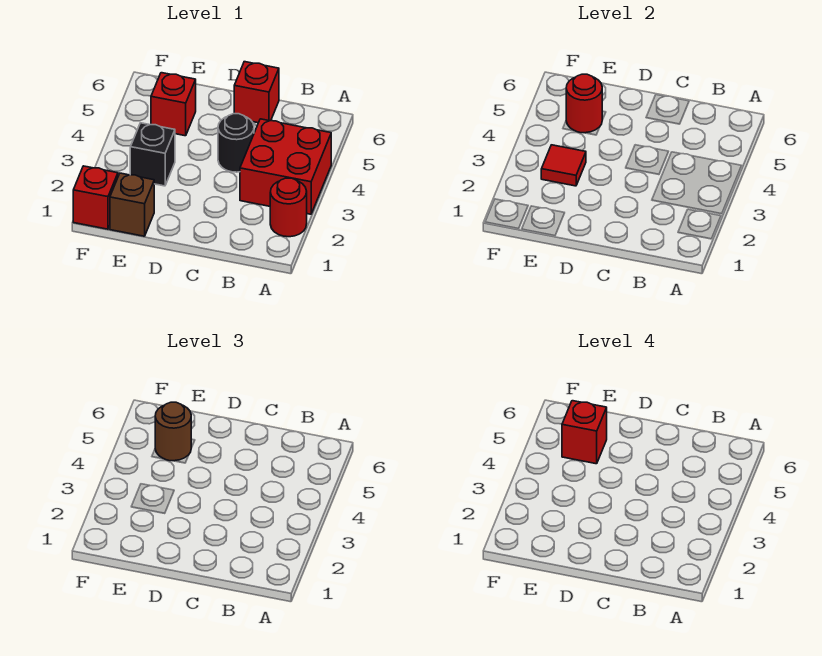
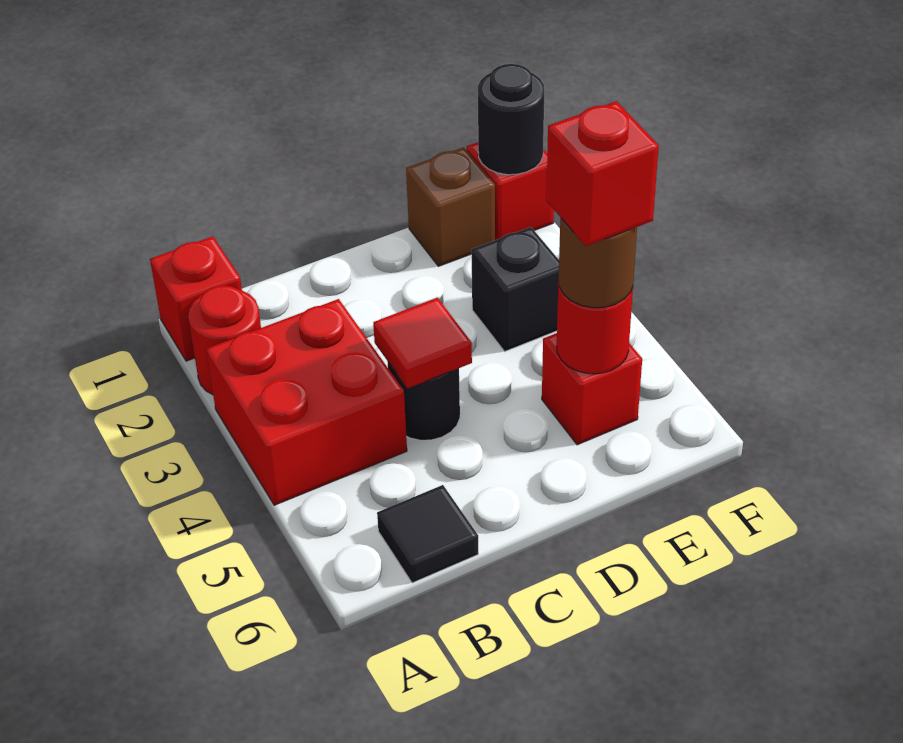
none -> black 1x1 tile [377,485,478,583]
red 1x1 brick [234,62,279,123] -> red 1x1 brick moved to [150,237,242,361]
red 1x1 tile [541,145,586,186] -> red 1x1 tile moved to [373,298,472,388]
none -> black 1x1 round brick [478,64,544,175]

